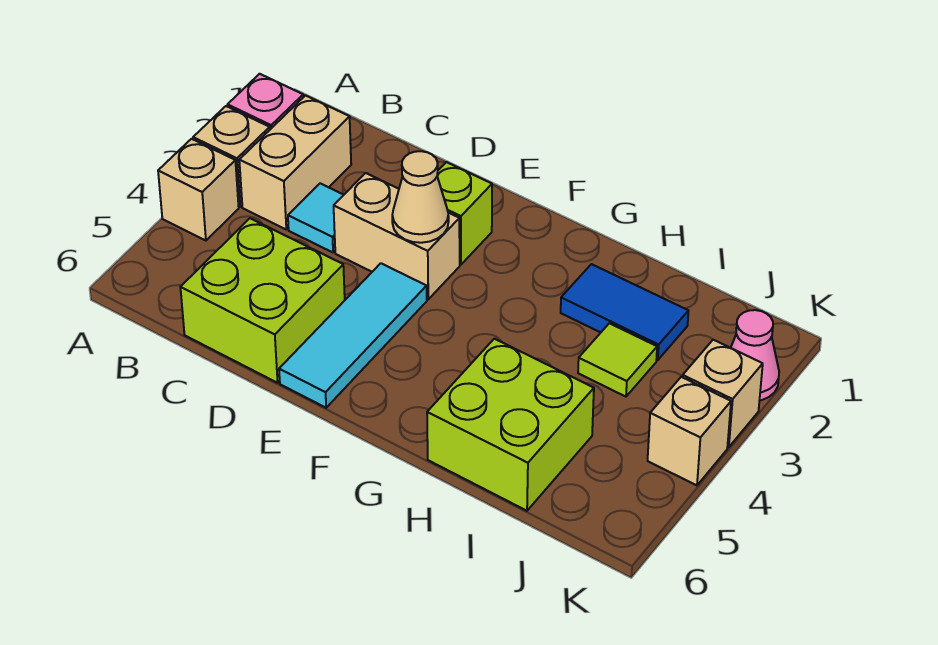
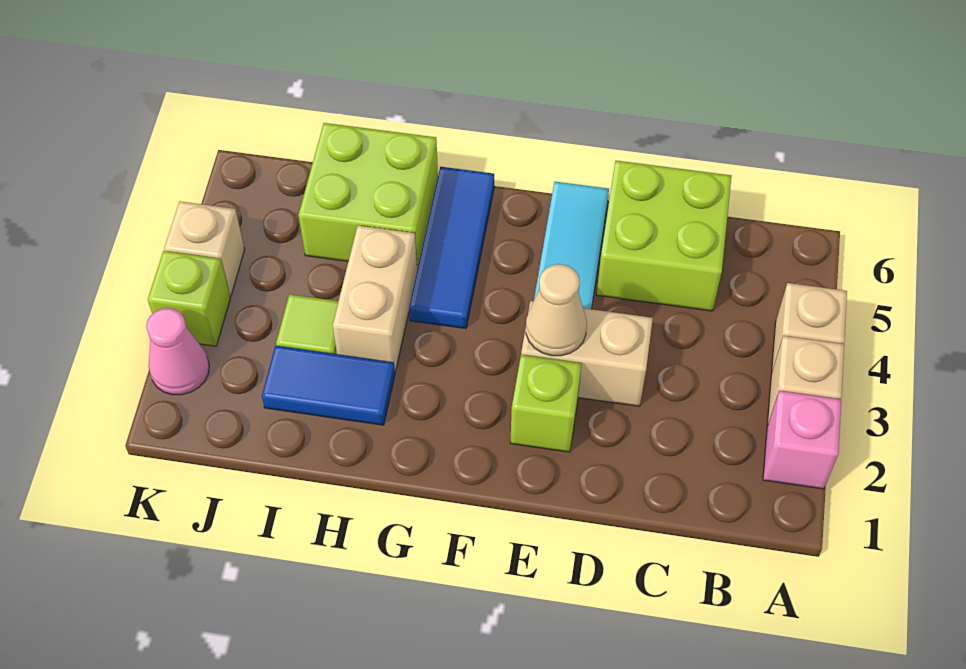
tan 1x2 brick [239,96,351,229] -> tan 1x2 brick moved to [333,225,417,371]
cyan 1x1 tile [288,183,343,252] -> none
none -> blue 1x3 tile [409,167,494,329]
tan 1x1 brick [683,340,763,447] -> lime 1x1 brick [148,251,230,346]

